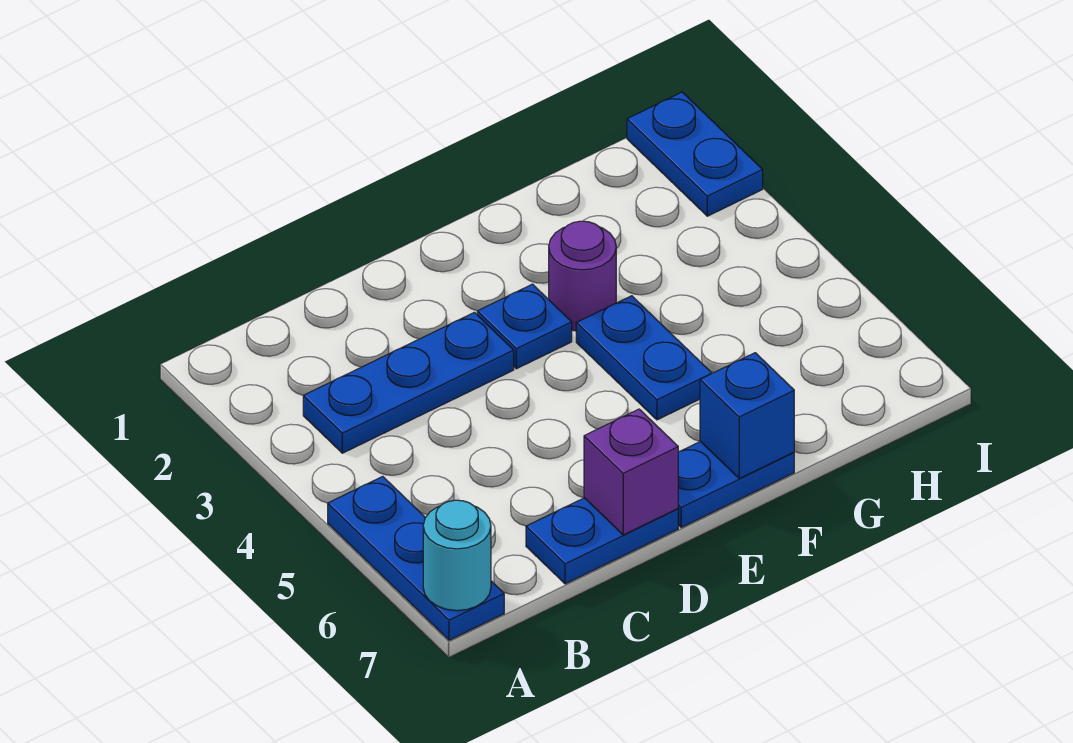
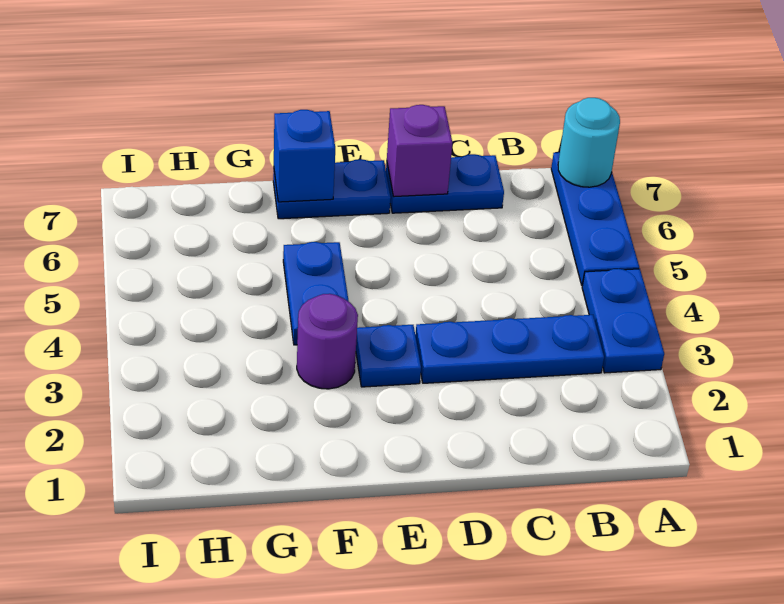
blue 1x2 plate [627,92,763,216] -> blue 1x2 plate moved to [582,269,664,373]

